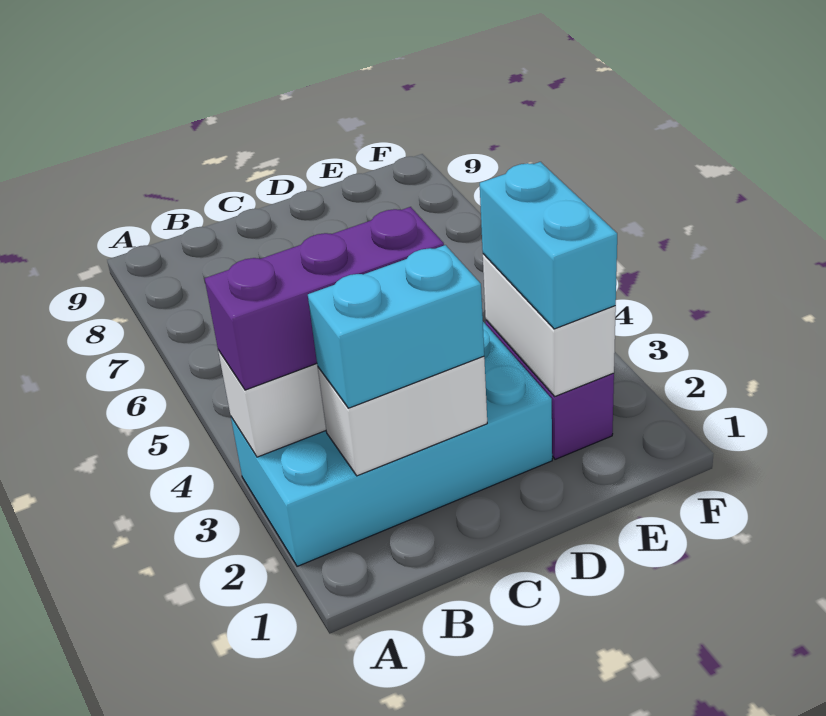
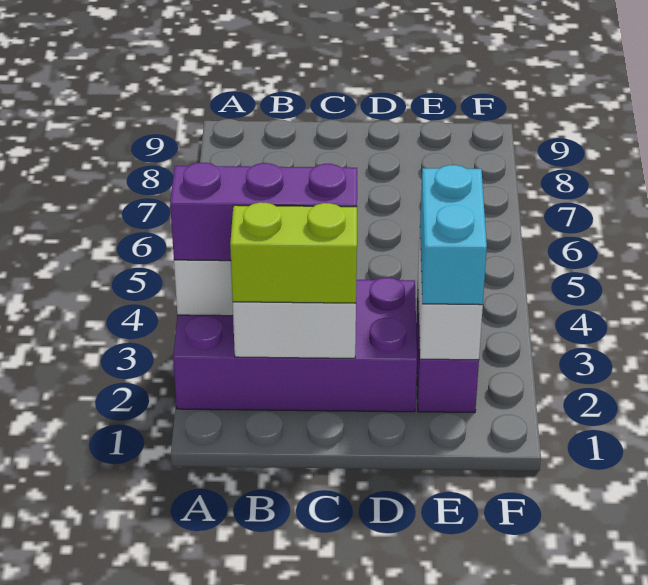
cyan 2x4 brick [231,322,552,566] -> purple 2x4 brick [173,278,417,412]
cyan 1x2 brick [308,245,484,408] -> lime 1x2 brick [230,202,357,303]

